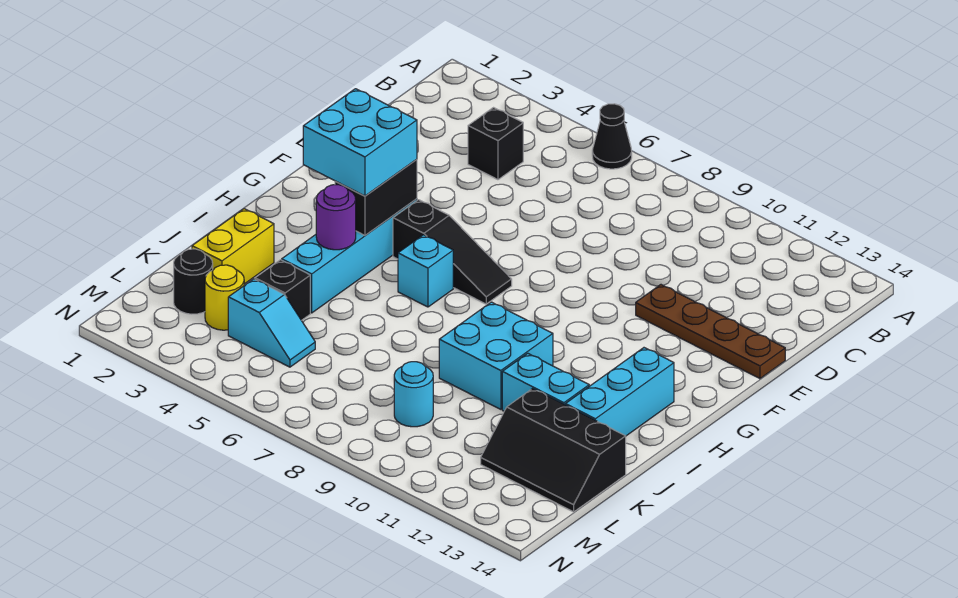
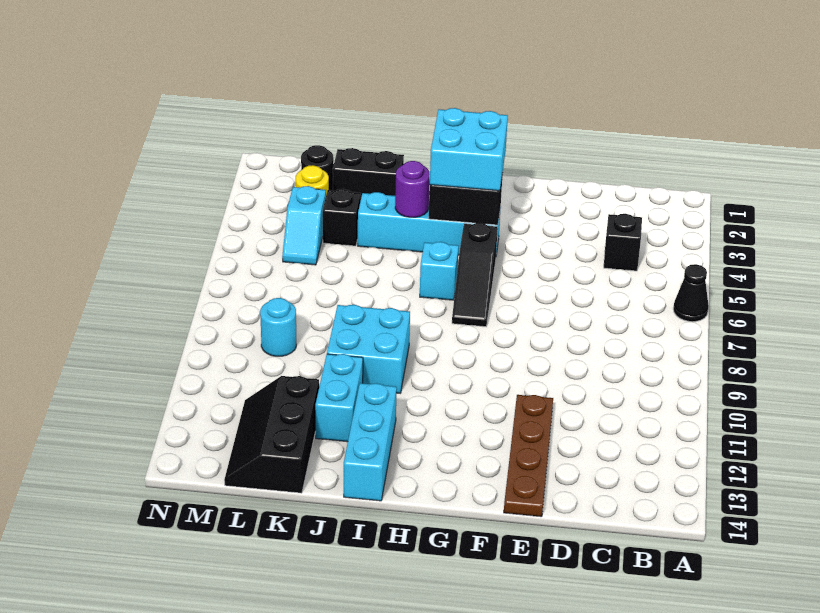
cyan 1x3 brick [565,348,674,436] -> cyan 1x3 brick turned to [344,383,397,501]
yellow 1x2 brick [192,209,274,284] -> black 1x2 brick [333,148,404,197]

